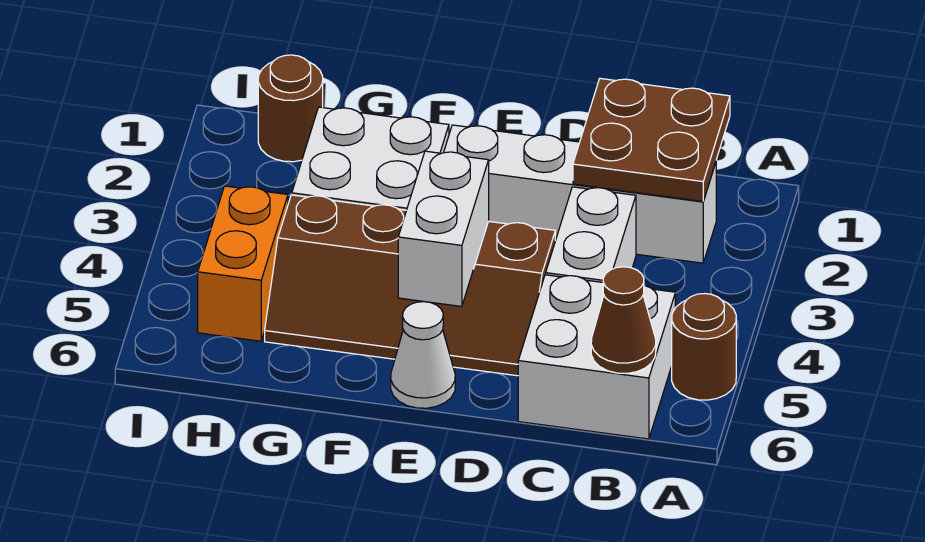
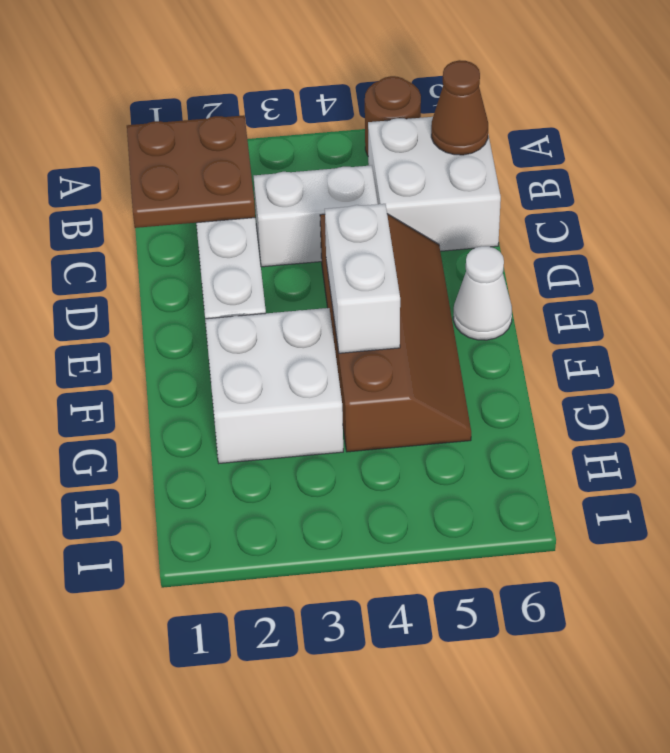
white 1x2 brick [398,151,489,307] -> white 1x2 brick turned to [325,204,400,353]
brown 1x1 round brick [258,55,323,162] -> none
orange 1x2 brick [198,186,288,341] -> none

